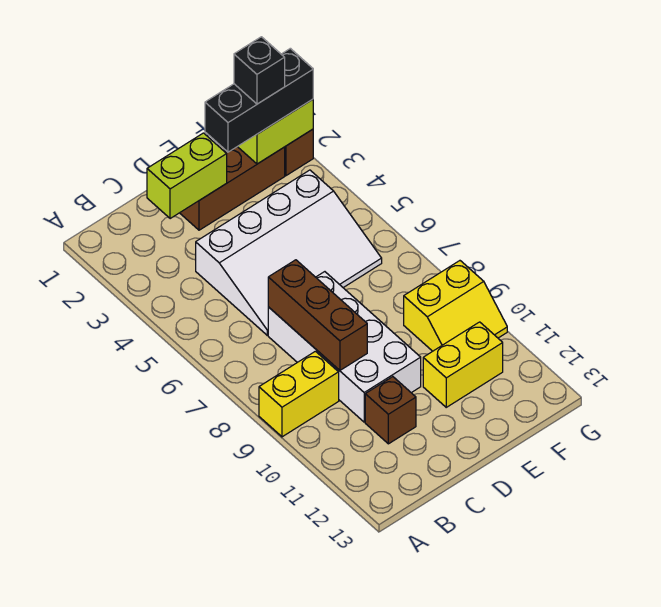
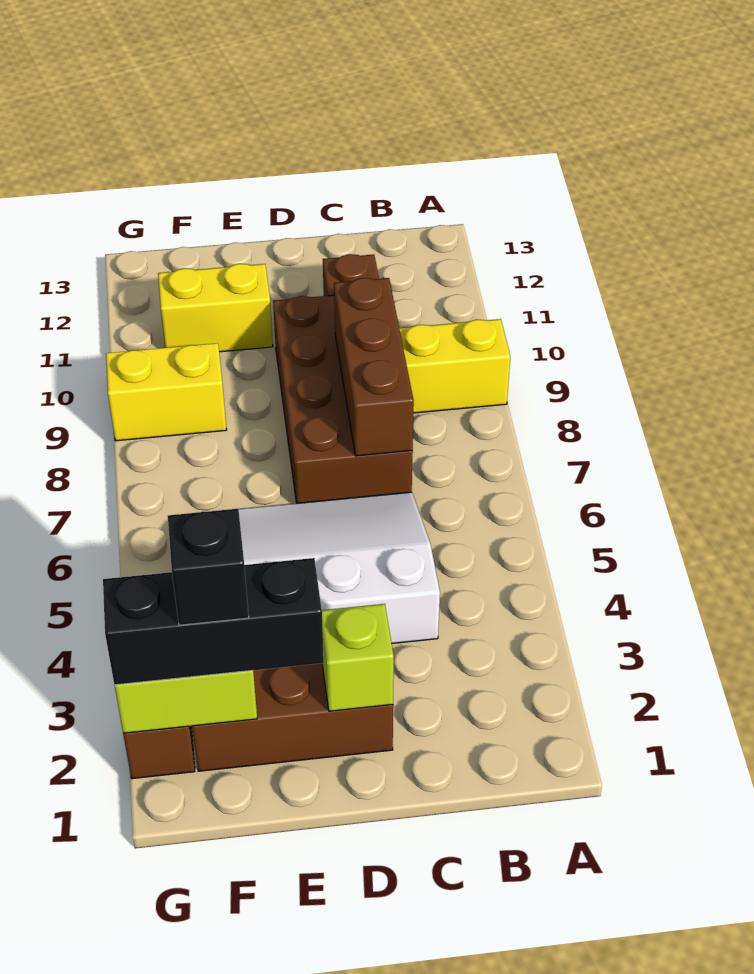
lime 1x2 brick [147,133,227,219] -> lime 1x1 brick [322,604,394,711]
white 2x4 brick [268,272,421,422] -> brown 2x4 brick [273,295,413,503]

